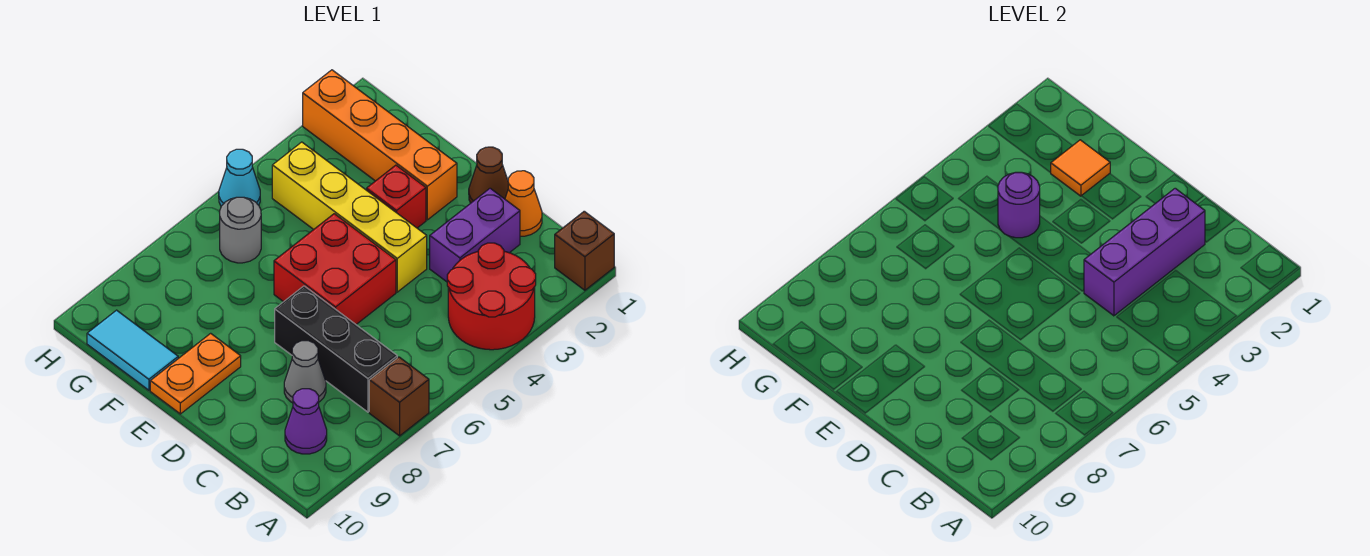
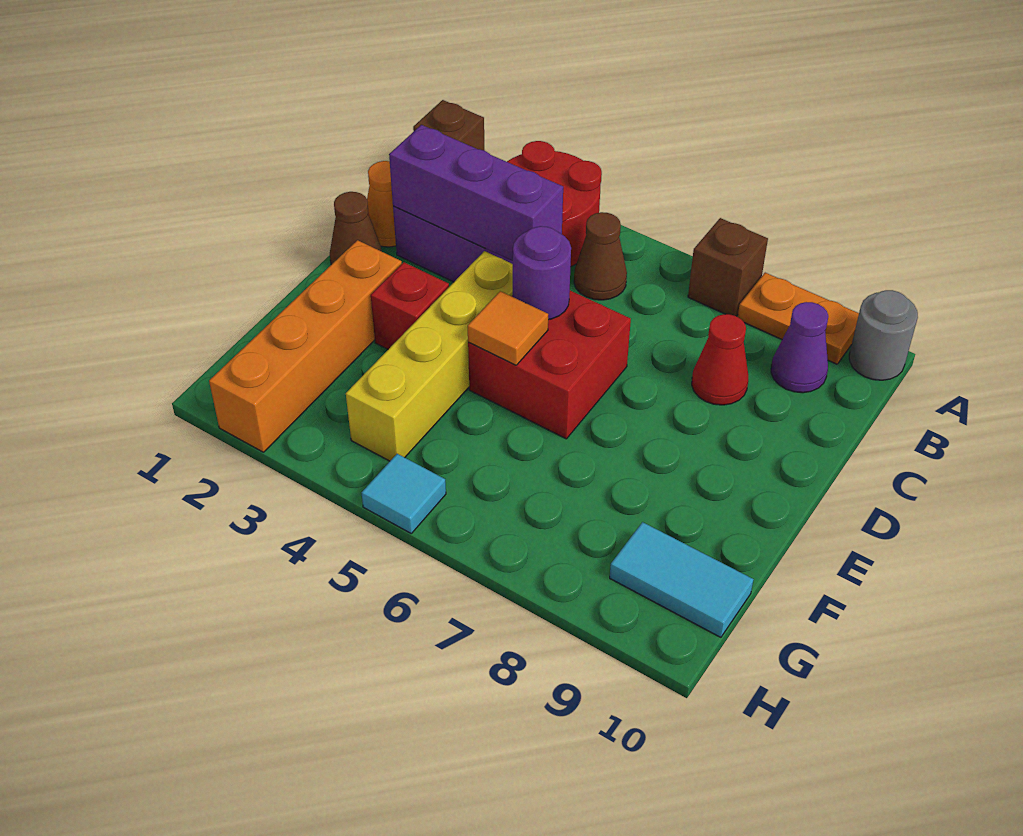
none -> brown 1x1 cone [574,212,627,300]
black 1x3 brick [275,286,397,412] -> none
grey 1x1 cone [284,341,326,403] -> red 1x1 cone [692,314,748,405]
orange 1x2 plate [150,333,241,414] -> orange 1x2 plate moved to [738,273,859,364]
orange 1x1 tile [1051,140,1110,196] -> orange 1x1 tile moved to [468,291,548,365]
purple 1x1 round brick [998,172,1040,238] -> purple 1x1 round brick moved to [513,226,571,320]
cyan 1x2 tile [87,310,178,390] -> cyan 1x2 tile turned to [610,522,754,637]
grey 1x1 round brick [220,197,261,263] -> grey 1x1 round brick moved to [849,290,918,380]
cyan 1x1 cone [219,149,260,206] -> cyan 1x1 tile [362,454,446,533]

